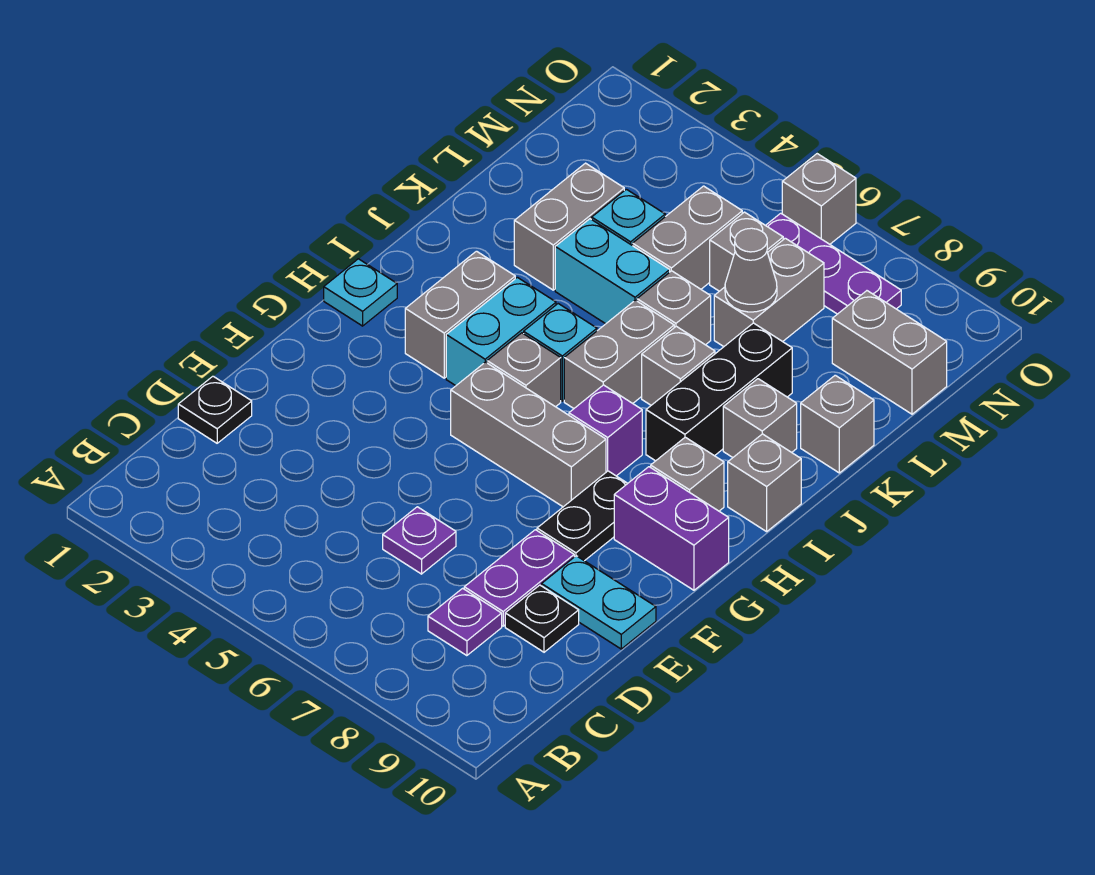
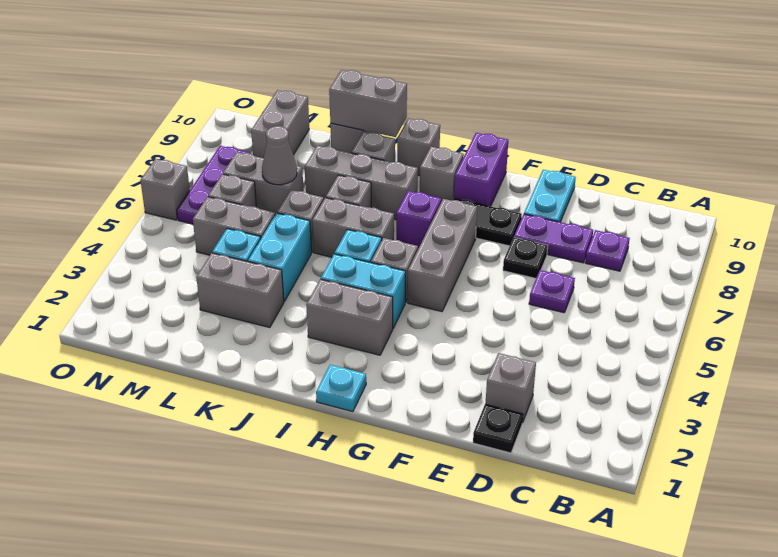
none -> grey 1x1 brick [486,353,536,423]
black 1x1 plate [505,585,579,652] -> black 1x1 plate moved to [503,237,548,278]
black 1x3 brick [646,323,792,461] -> grey 1x3 brick [305,146,418,220]
none -> grey 1x2 brick [329,70,407,137]

